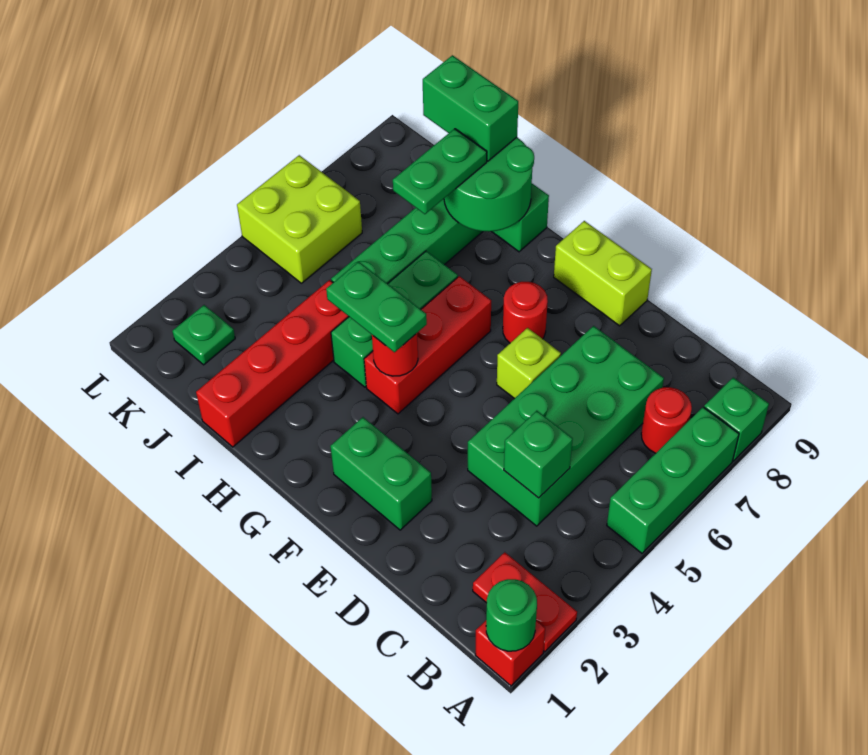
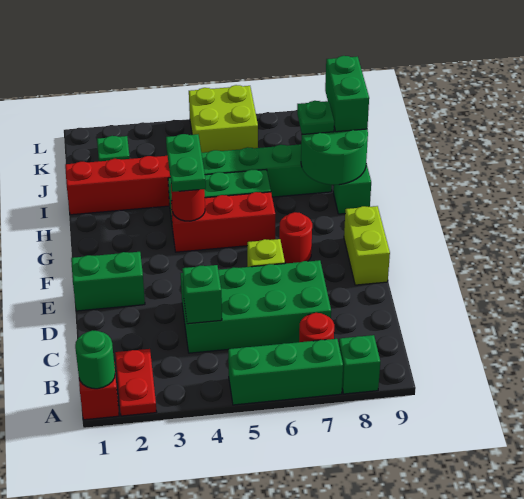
green 1x2 brick [330,417,432,530] -> green 1x2 brick turned to [71,252,145,311]
green 1x2 plate [393,129,487,214] -> green 1x1 plate [297,101,334,134]

